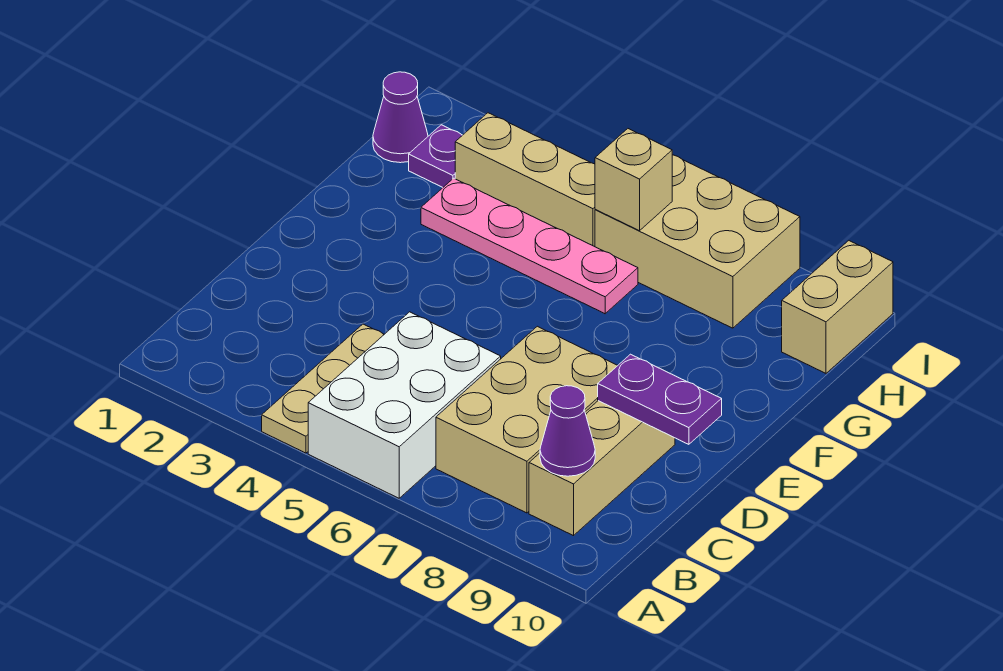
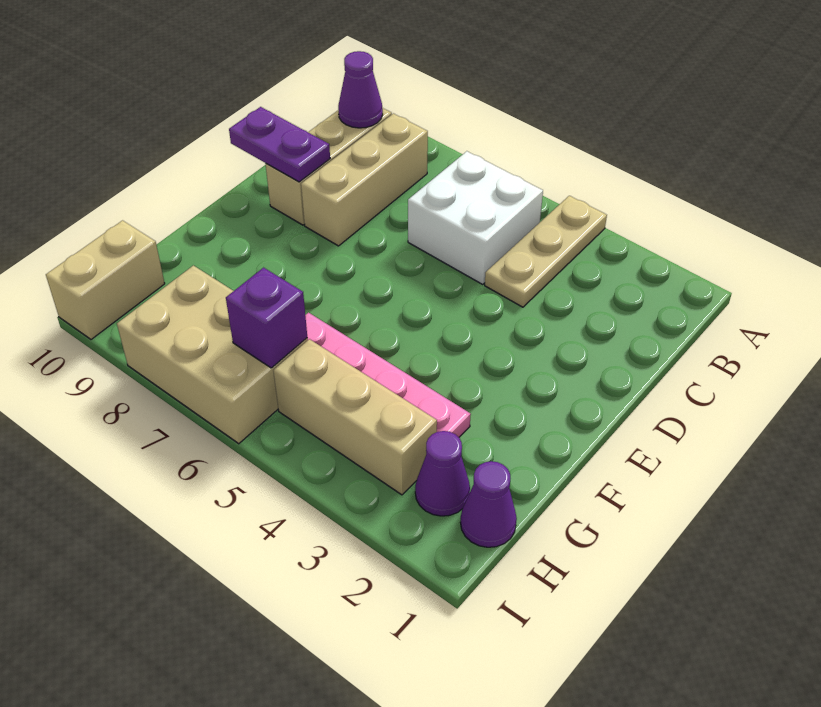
white 2x3 brick [308,312,501,498] -> white 2x2 brick [408,151,543,284]
tan 2x3 brick [436,326,618,513] -> tan 1x3 brick [301,114,428,246]
purple 1x1 plate [409,125,462,187] -> purple 1x1 cone [415,431,470,516]
tan 1x1 brick [595,129,672,231] -> purple 1x1 brick [226,268,307,368]

